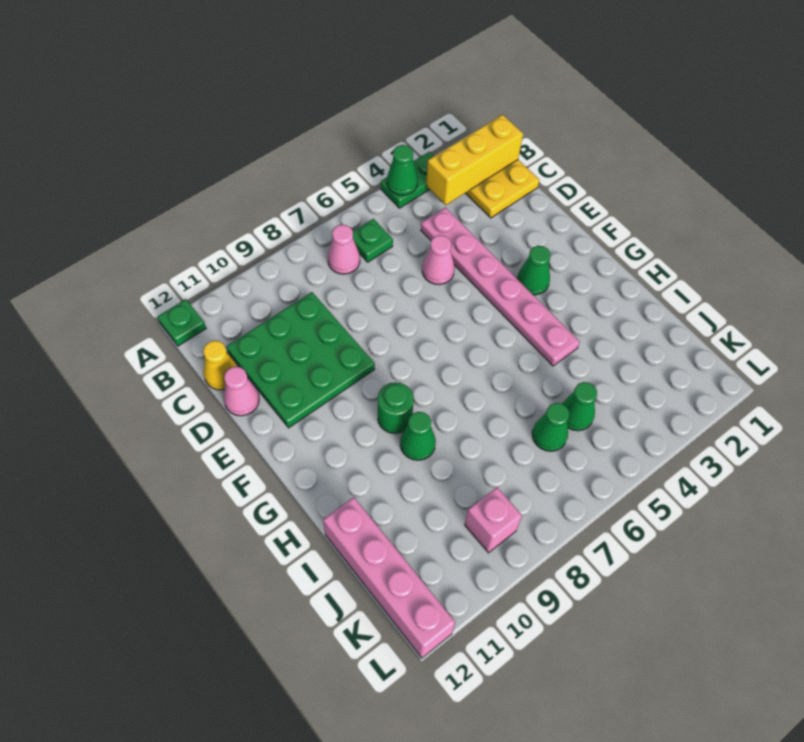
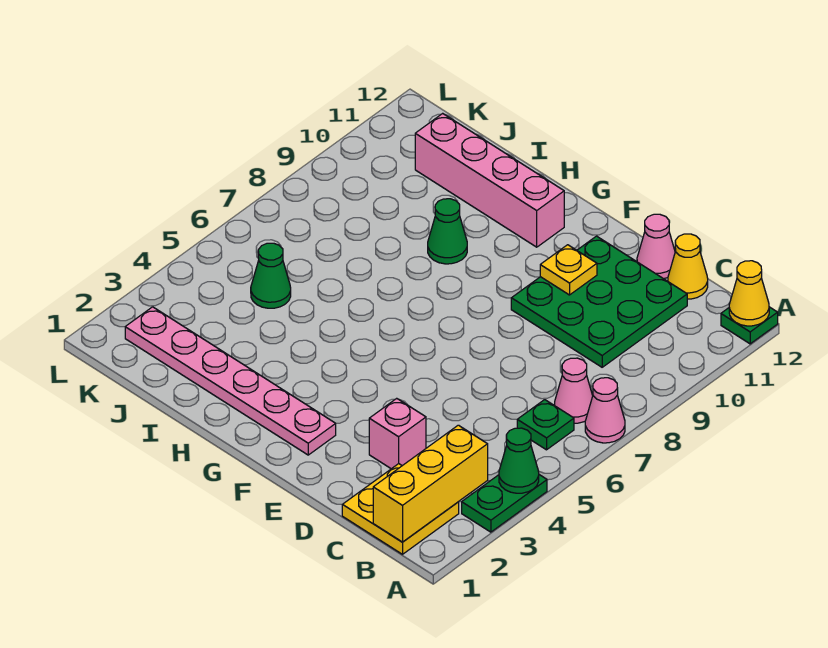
none -> yellow 1x1 cone [729,261,769,326]
pink 1x6 plate [421,208,580,366] -> pink 1x6 plate moved to [125,307,336,455]
pink 1x1 cone [422,235,455,285] -> pink 1x1 cone moved to [585,378,625,443]
none -> yellow 1x1 plate [540,245,597,295]
green 1x1 cone [517,246,550,295] -> none
green 1x1 round brick [378,382,414,434] -> none
pink 1x4 brick [323,497,455,658] -> pink 1x4 brick moved to [415,113,564,247]
green 1x1 cone [532,403,569,451] -> none
pink 1x1 brick [465,487,522,553] -> pink 1x1 brick moved to [369,398,426,469]

